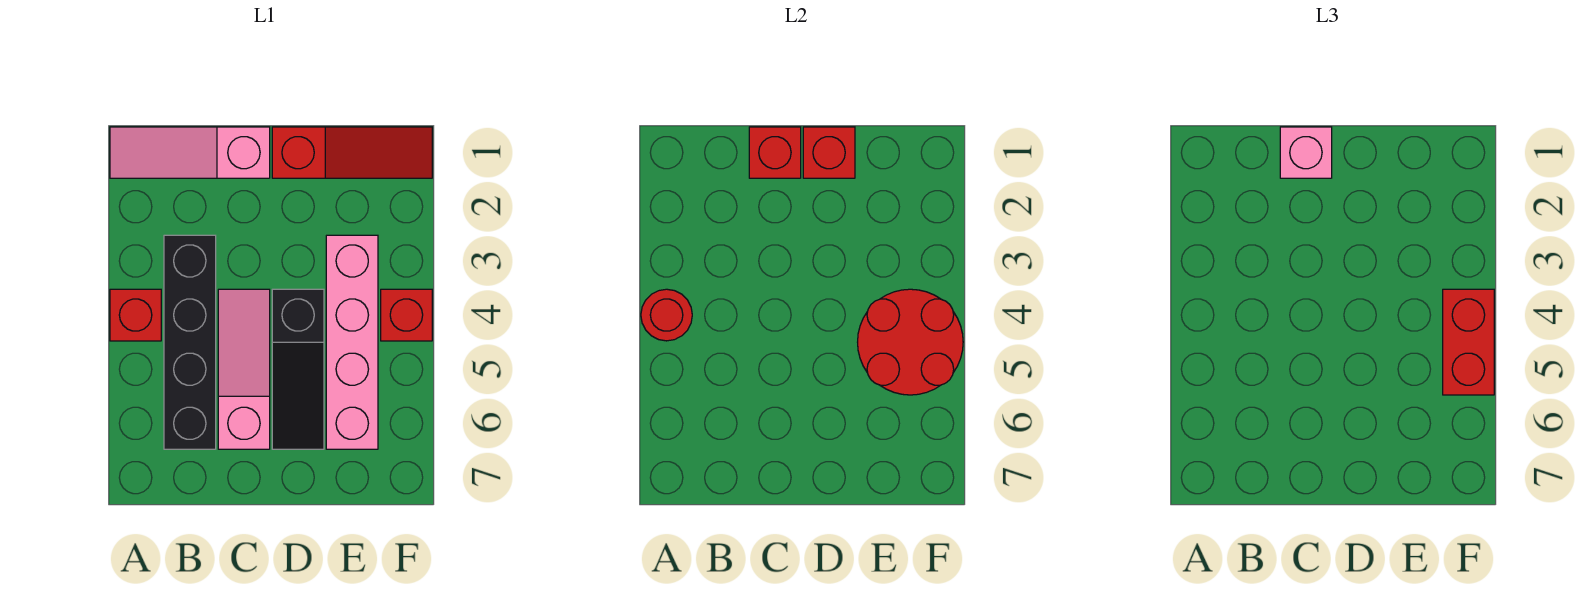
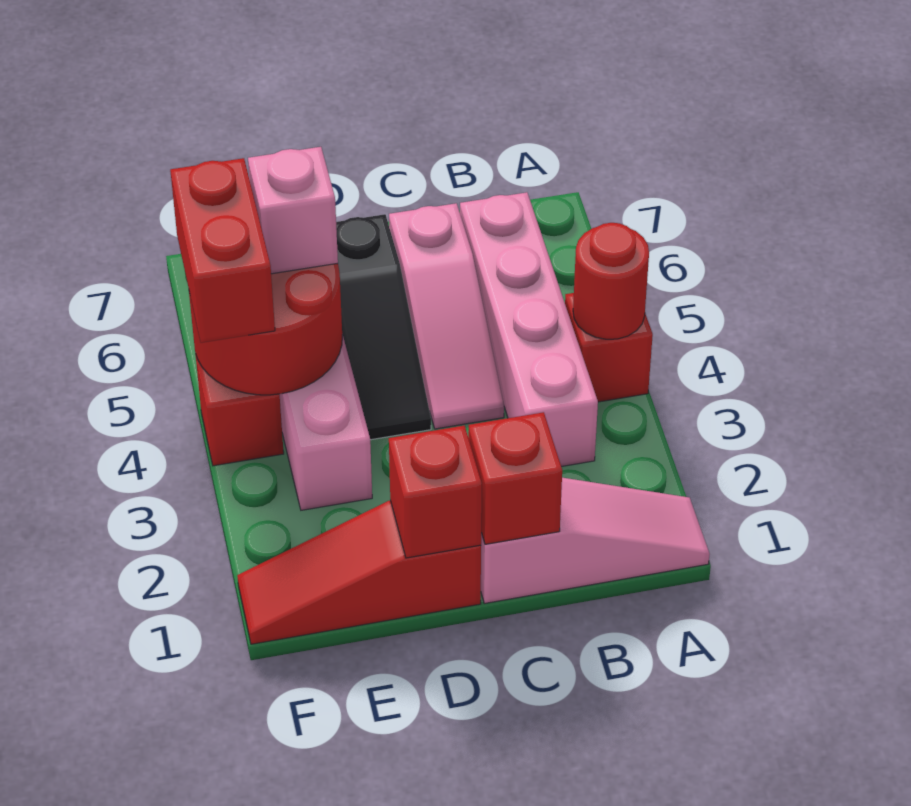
black 1x4 brick [164,235,216,449] -> pink 1x4 brick [460,192,598,467]
pink 1x1 brick [1280,127,1332,178] -> pink 1x1 brick moved to [248,147,338,274]
black 1x3 slope [272,289,324,449] -> black 1x3 slope turned to [336,214,431,440]

